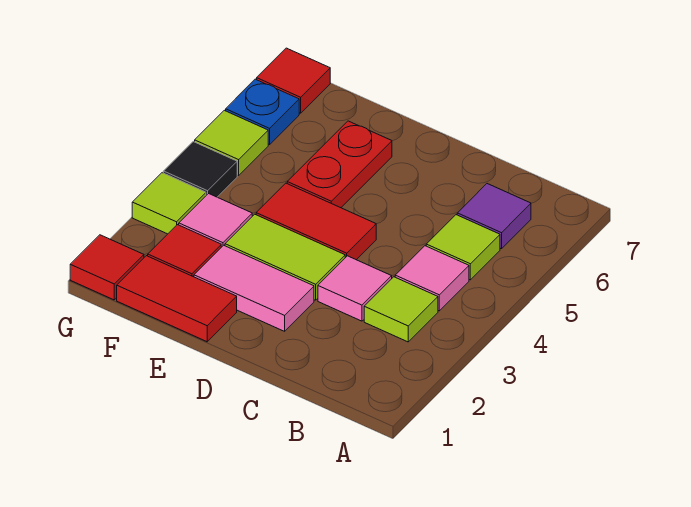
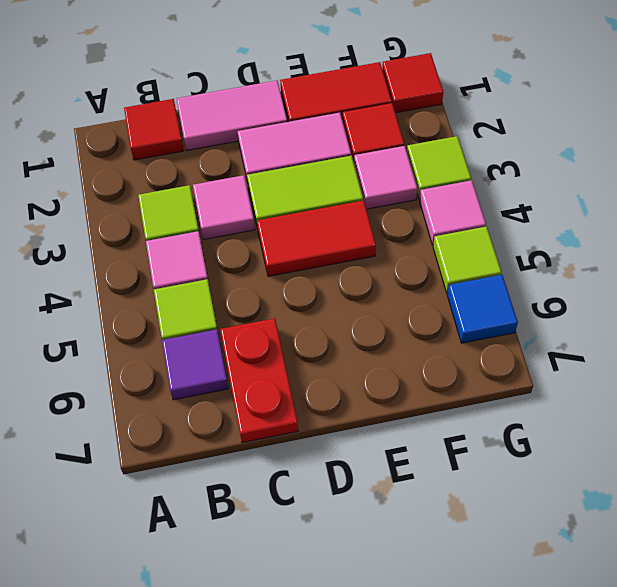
none -> pink 1x2 tile [177,80,287,150]
red 1x2 plate [287,121,392,208] -> red 1x2 plate moved to [220,318,298,443]
black 1x1 tile [163,142,237,197] -> pink 1x1 tile [420,180,486,245]
blue 1x1 plate [226,79,299,144] -> blue 1x1 tile [447,275,518,343]
red 1x1 tile [257,48,330,113] -> red 1x1 tile moved to [124,99,184,160]

